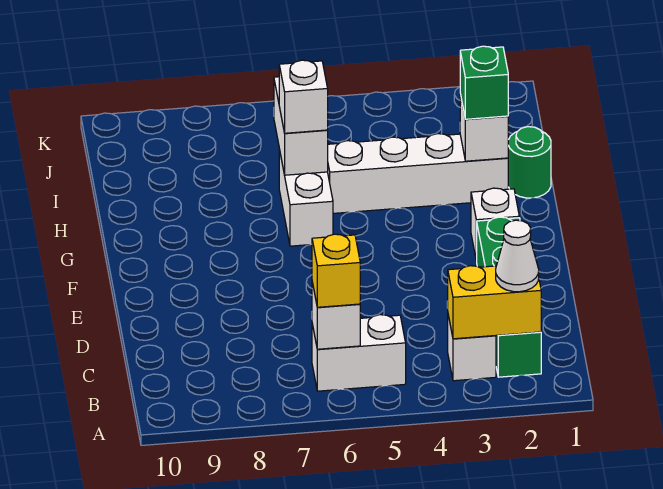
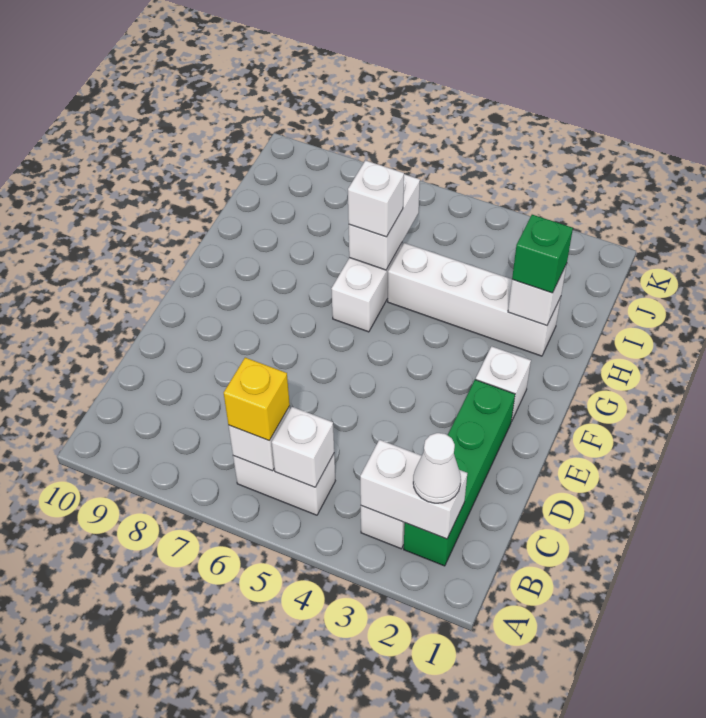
yellow 1x2 brick [447,266,541,339] -> white 1x2 brick [360,440,467,539]
none -> white 1x1 brick [272,407,334,487]
green 1x1 round brick [508,127,551,198] -> none

